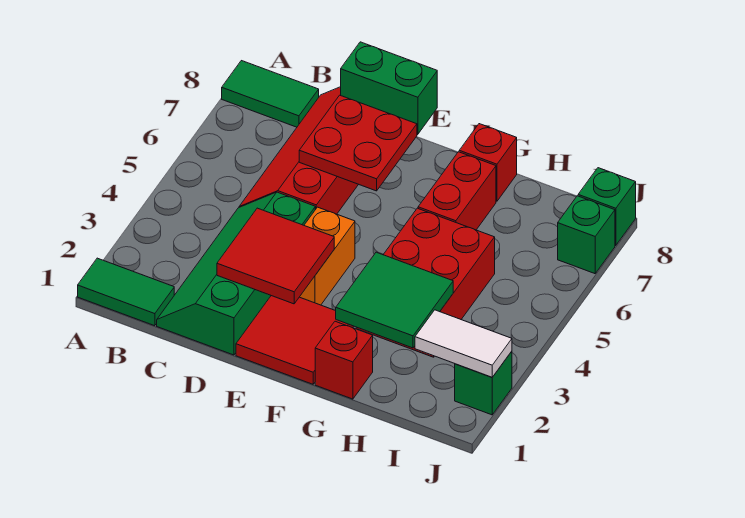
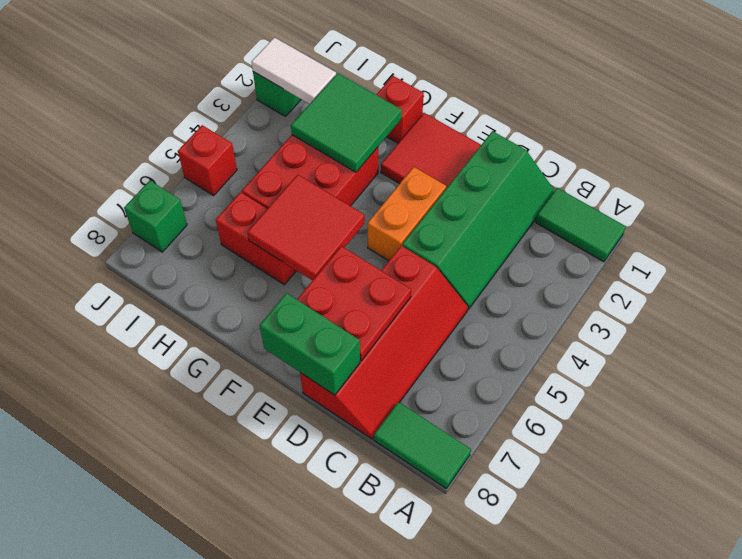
red 2x2 tile [217,208,334,304] -> red 2x2 tile moved to [247,175,365,281]
red 1x2 brick [418,152,496,230] -> red 1x2 brick turned to [216,192,296,285]
red 1x1 brick [459,124,517,201] -> red 1x1 brick moved to [178,125,237,196]
green 1x1 brick [578,168,636,245] -> none

